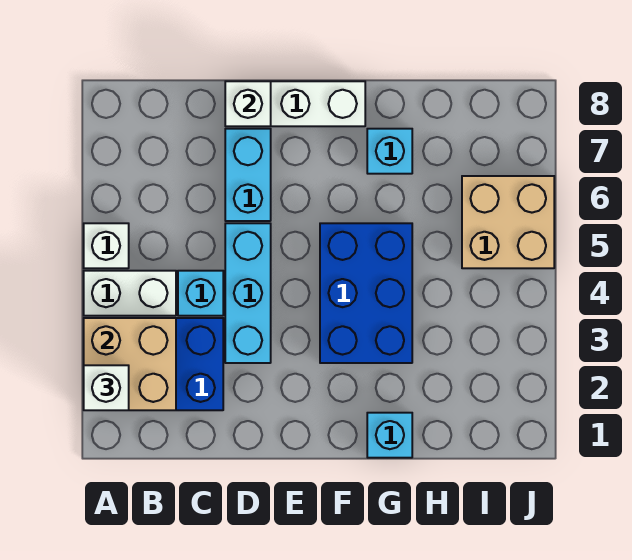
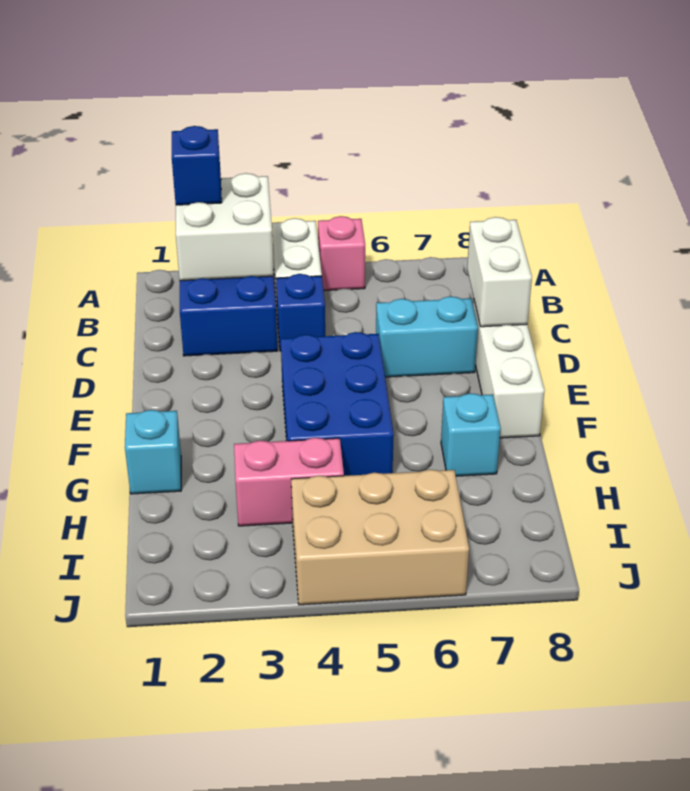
tan 2x2 brick [84,318,176,410] -> white 2x2 brick [176,173,274,281]
white 1x1 brick [84,365,129,410] -> blue 1x1 brick [172,126,222,205]
white 1x1 brick [84,223,129,268] -> pink 1x1 brick [318,216,365,291]
cyan 1x1 brick [178,271,223,316] -> blue 1x1 brick [276,274,325,351]
cyan 1x3 brick [225,223,271,363] -> none
white 1x1 brick [225,81,271,126] -> white 1x2 brick [467,217,532,327]
blue 2x3 brick [320,223,412,363] -> blue 2x3 brick turned to [281,332,394,476]
none -> pink 1x2 brick [234,438,344,526]
tan 2x2 brick [462,176,554,268] -> tan 2x3 brick [291,470,469,605]

